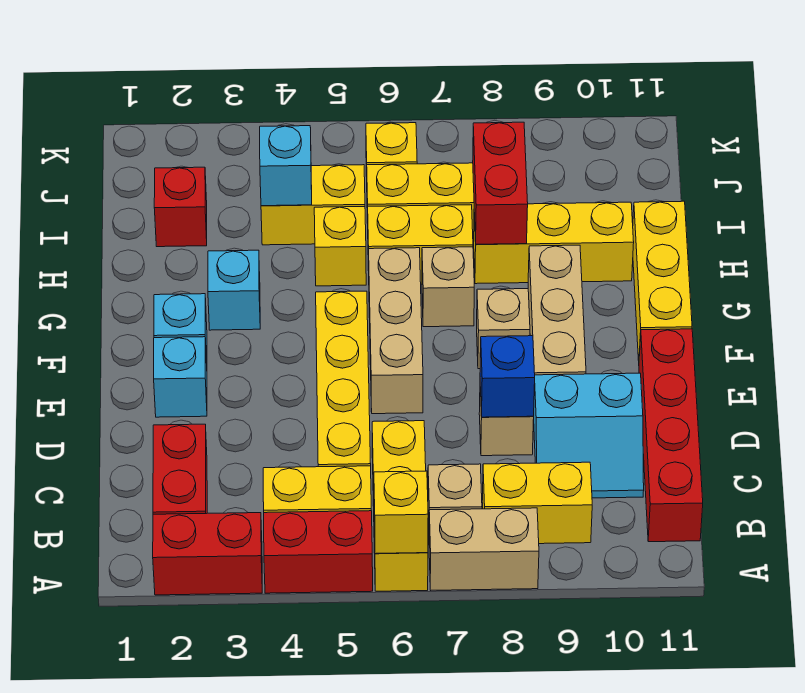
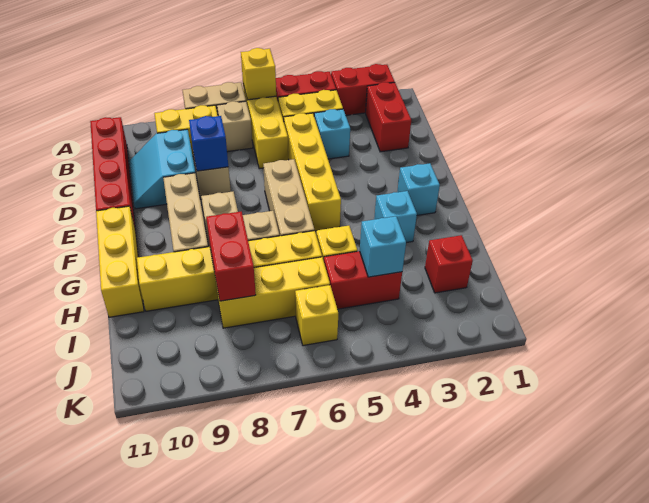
cyan 2x2 slope [533,373,644,498] -> cyan 2x2 slope turned to [130,129,195,209]
cyan 1x1 brick [154,337,207,417] -> cyan 1x1 brick moved to [314,109,350,159]
yellow 1x2 brick [261,165,365,245] -> red 1x2 brick [324,251,402,309]

